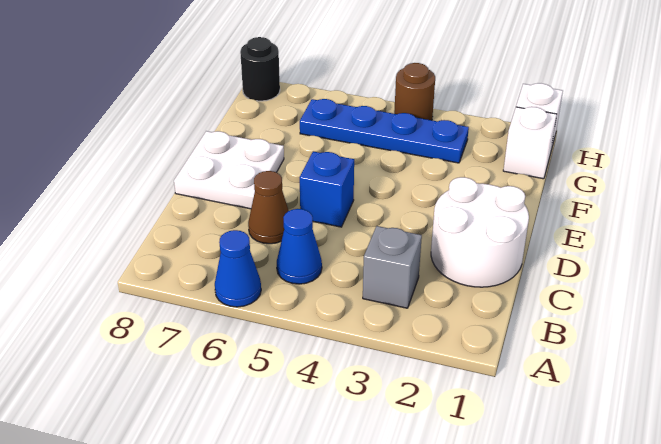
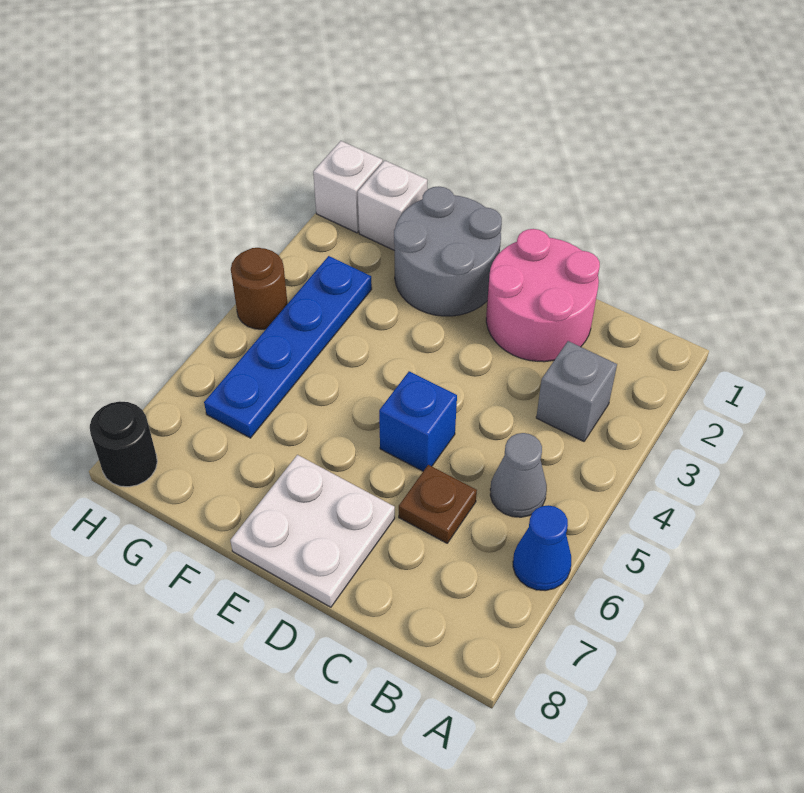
blue 1x1 cone [277,209,322,284] -> grey 1x1 cone [490,433,547,517]
white 2x2 round brick [431,177,529,287] -> pink 2x2 round brick [486,229,600,362]
brown 1x1 cone [248,171,289,244] -> brown 1x1 plate [399,465,477,543]
none -> grey 2x2 round brick [394,186,502,316]

